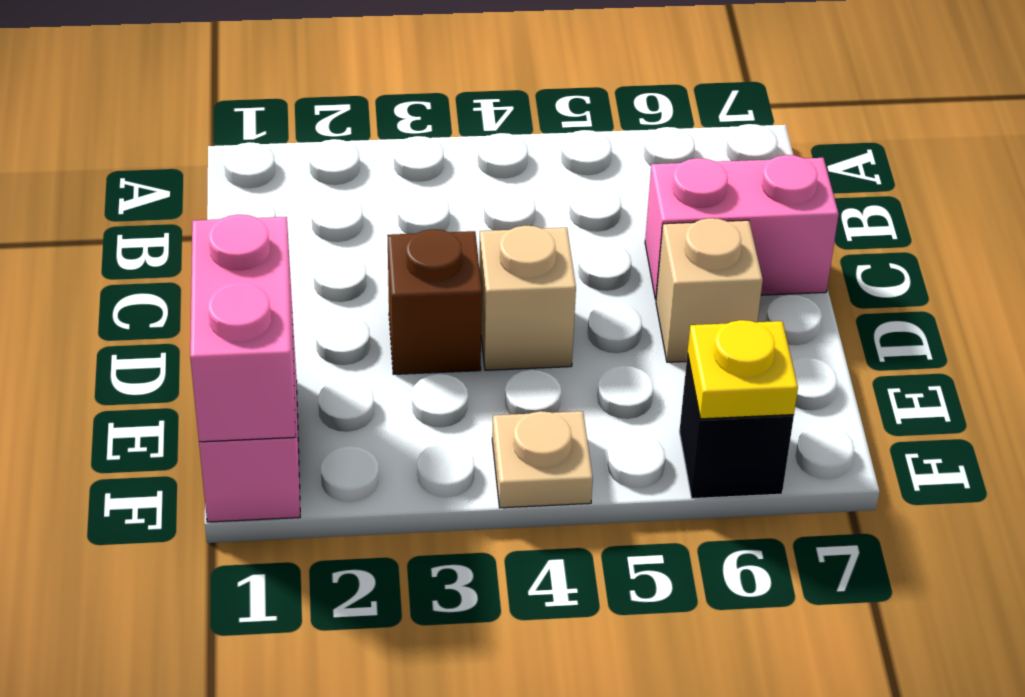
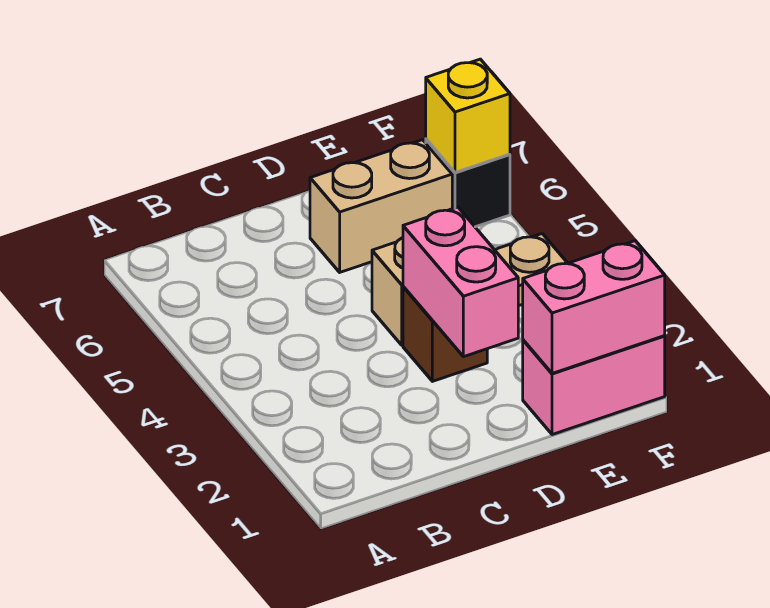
pink 1x2 brick [645,155,839,299] -> pink 1x2 brick moved to [403,207,518,357]
tan 1x1 brick [656,218,763,362] -> tan 1x2 brick [310,140,452,272]
yellow 1x1 plate [688,320,798,419] -> yellow 1x1 brick [426,59,510,172]

